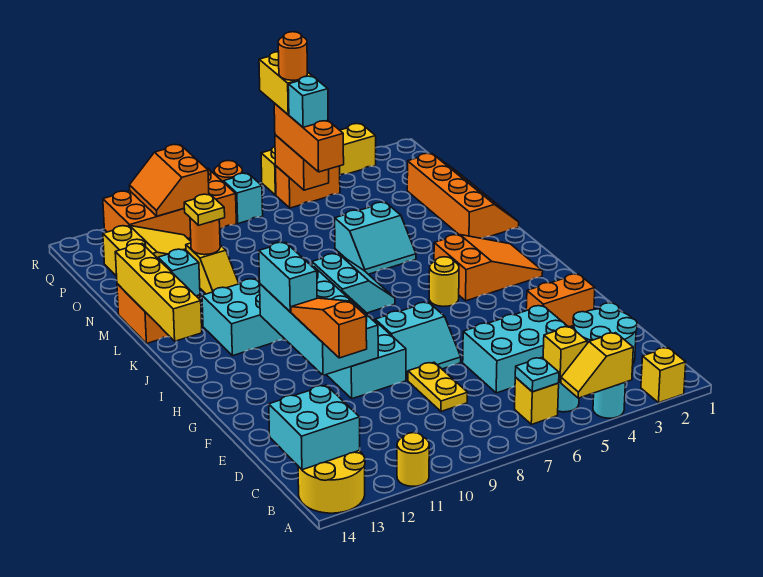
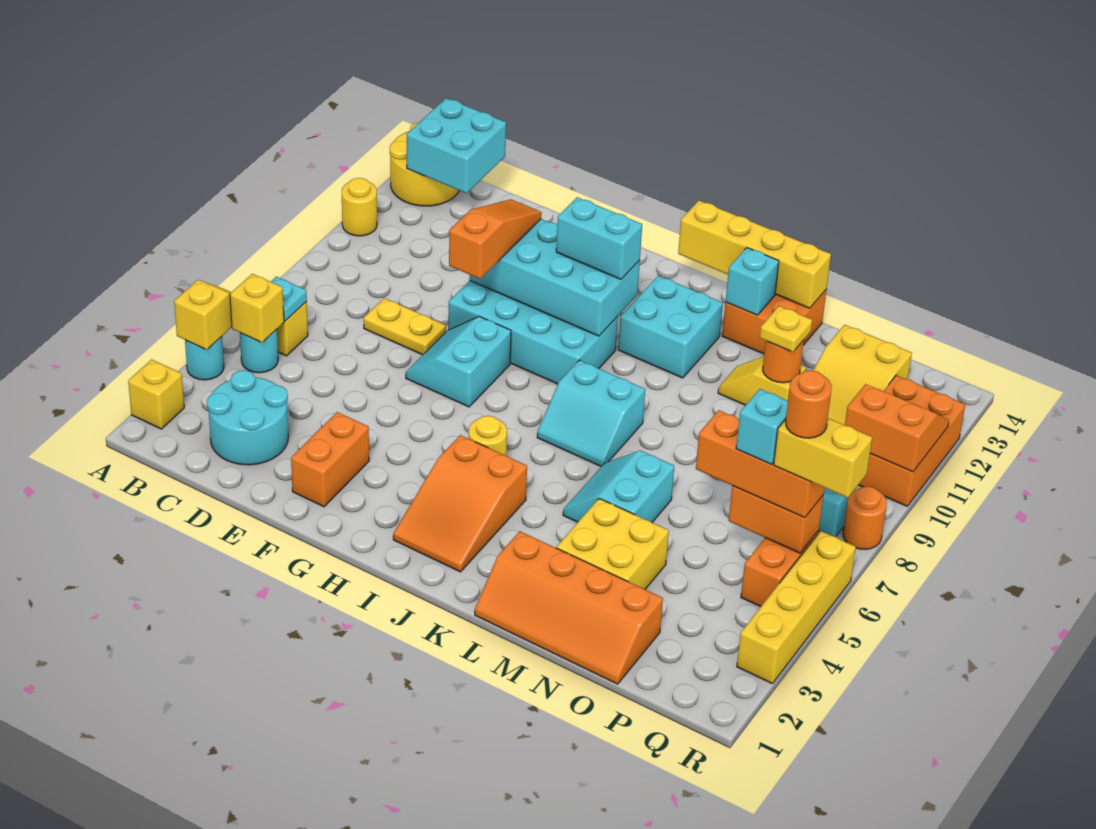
cyan 2x3 brick [463,305,568,393] -> none
orange 1x3 slope [291,298,367,358] -> orange 1x3 slope turned to [449,199,542,279]
none -> yellow 2x2 brick [556,499,669,589]
orange 2x4 brick [103,168,236,238] -> orange 2x3 brick [859,375,965,506]

